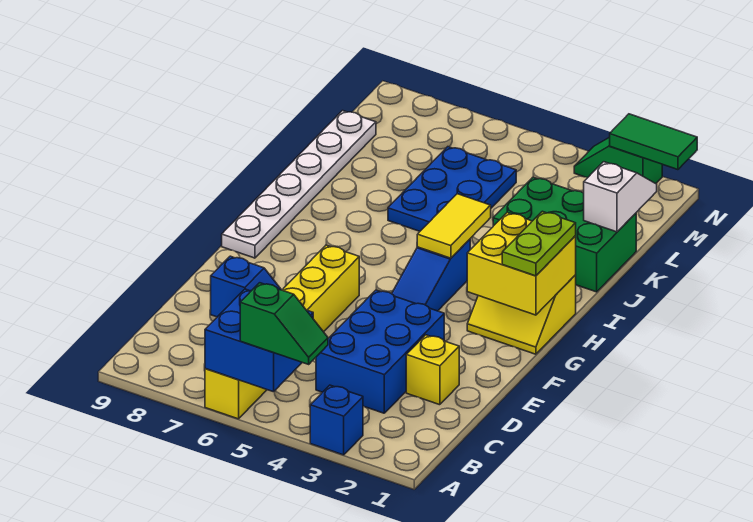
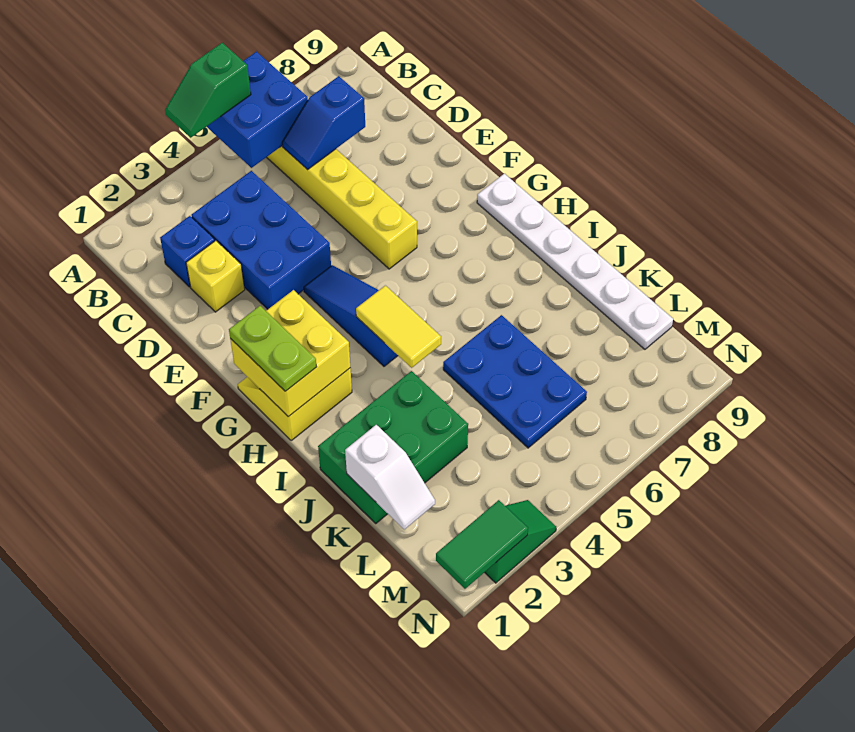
blue 1x1 brick [310,385,363,455] -> blue 1x1 brick moved to [160,216,215,287]

